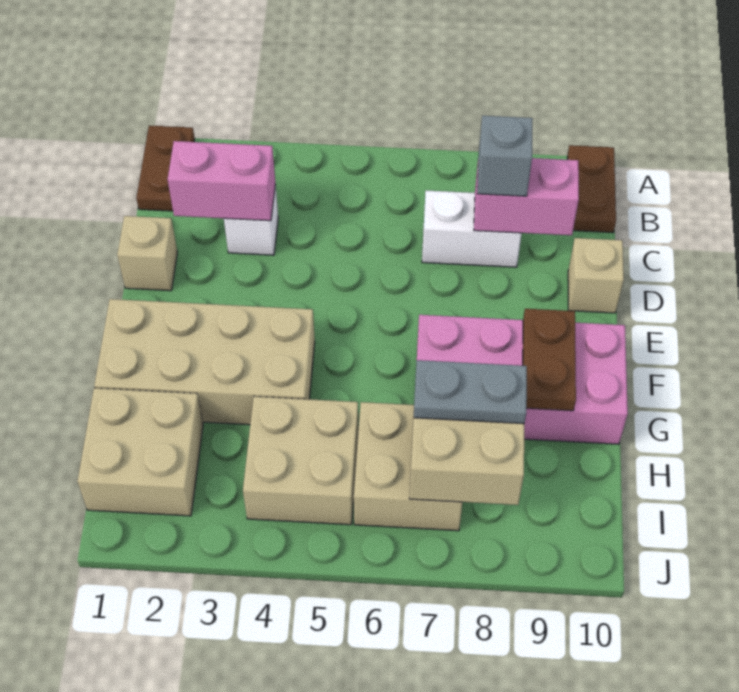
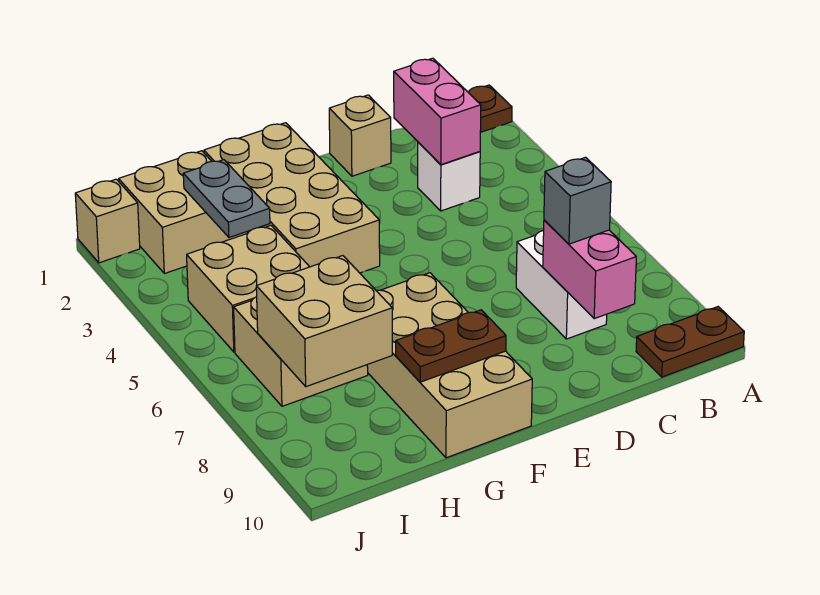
tan 1x1 brick [568,238,624,313] -> tan 1x1 brick moved to [75,179,140,263]
pink 2x4 brick [417,315,628,444] -> tan 2x4 brick [367,273,532,458]
grey 1x2 plate [414,360,527,424] -> grey 1x2 plate moved to [183,160,270,237]

